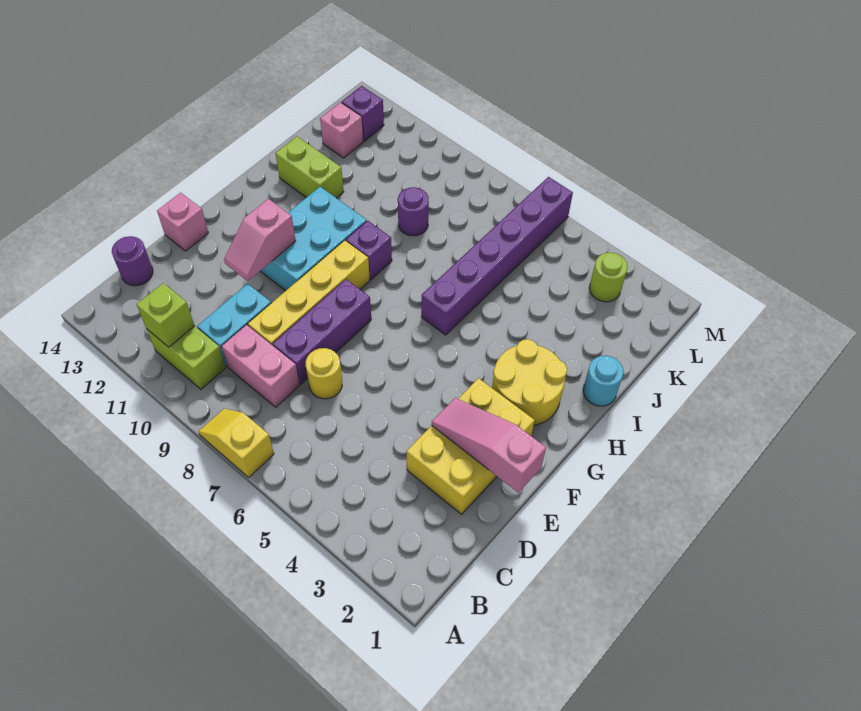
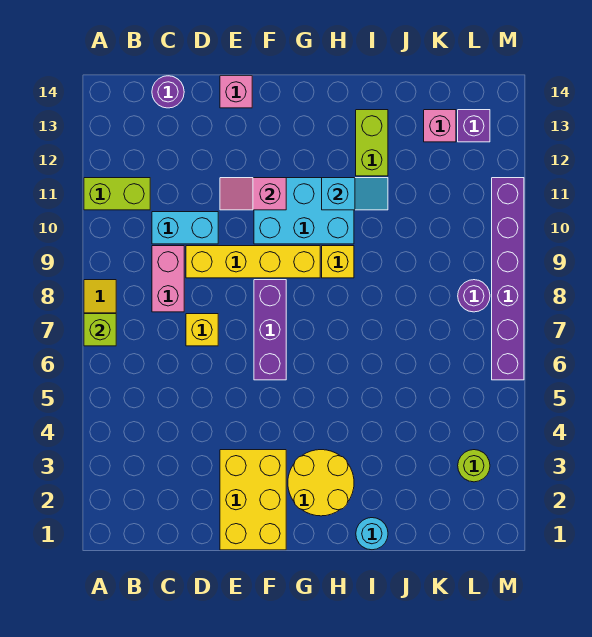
lime 1x2 brick [147,326,226,389] -> lime 1x2 brick turned to [84,178,150,210]
lime 1x1 brick [137,283,194,347] -> lime 1x1 brick moved to [84,314,116,346]
yellow 2x3 brick [407,378,535,514] -> yellow 2x3 brick turned to [220,450,286,550]
yellow 1x1 round brick [306,348,342,399] -> yellow 1x1 brick [186,314,218,346]
purple 1x3 brick [273,279,371,384] -> purple 1x3 brick turned to [254,280,286,380]
pink 1x3 slope [432,398,546,493] -> none
purple 1x6 brick [421,177,573,335] -> purple 1x6 brick turned to [492,178,524,380]
purple 1x1 brick [346,221,392,280] -> yellow 1x1 brick [322,246,354,278]
none -> cyan 1x2 slope [322,178,388,210]
purple 1x1 round brick [398,187,429,236] -> purple 1x1 round brick moved to [458,280,490,312]

